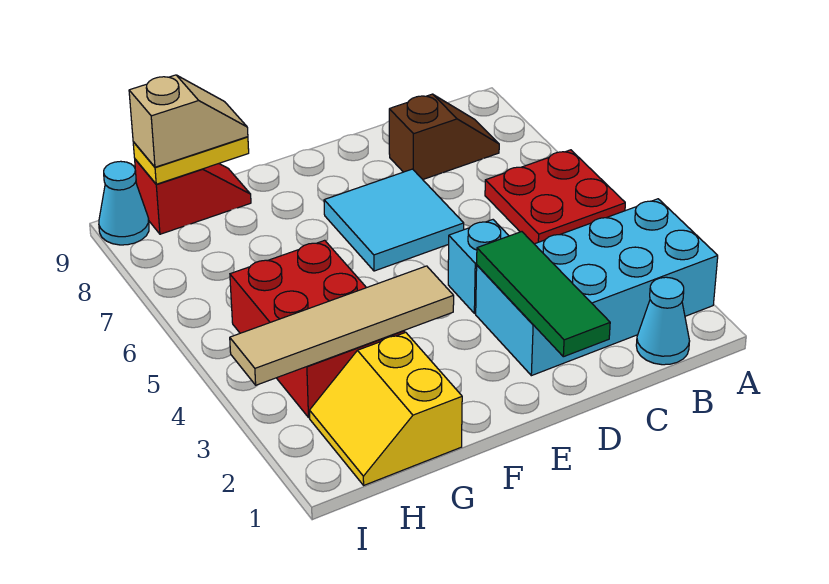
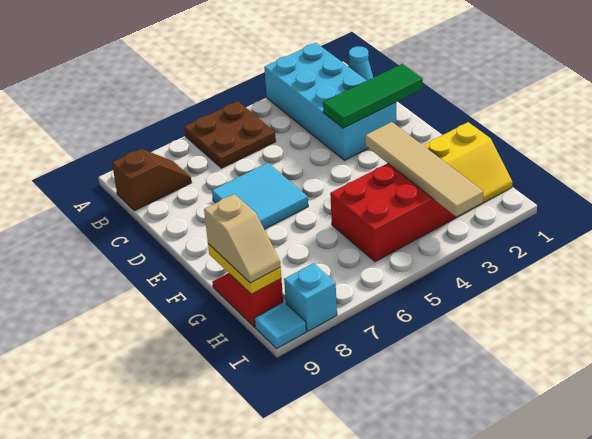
red 2x2 plate [485,150,625,244] -> brown 2x2 plate [184,101,276,168]
brown 1x2 slope [389,94,499,179] -> brown 1x2 slope turned to [112,149,191,211]
cyan 1x1 brick [448,220,509,313] -> cyan 1x1 brick moved to [284,263,337,331]
tan 1x2 slope [129,75,248,167] -> tan 1x2 slope turned to [204,194,281,283]
cyan 1x1 cone [99,161,149,245] -> cyan 1x1 tile [255,302,306,349]

